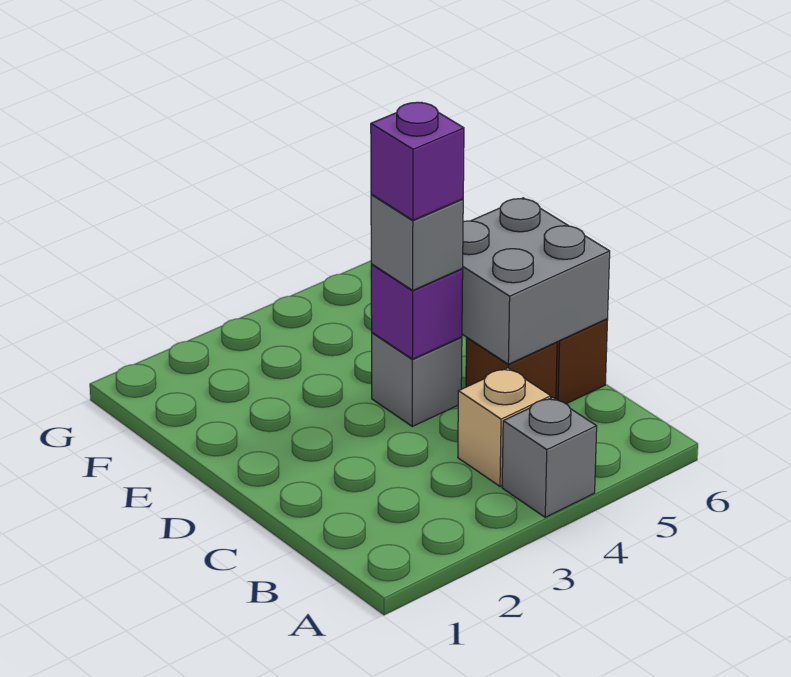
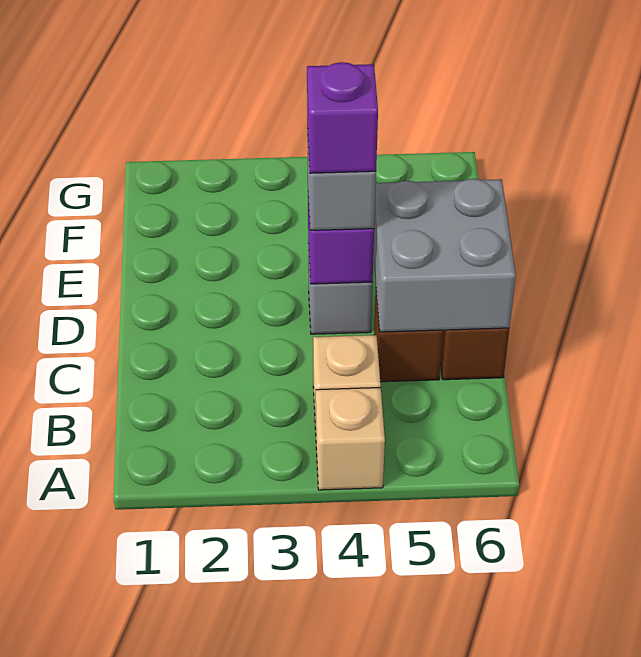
grey 1x1 brick [502,397,597,517] -> tan 1x1 brick [316,388,385,490]

